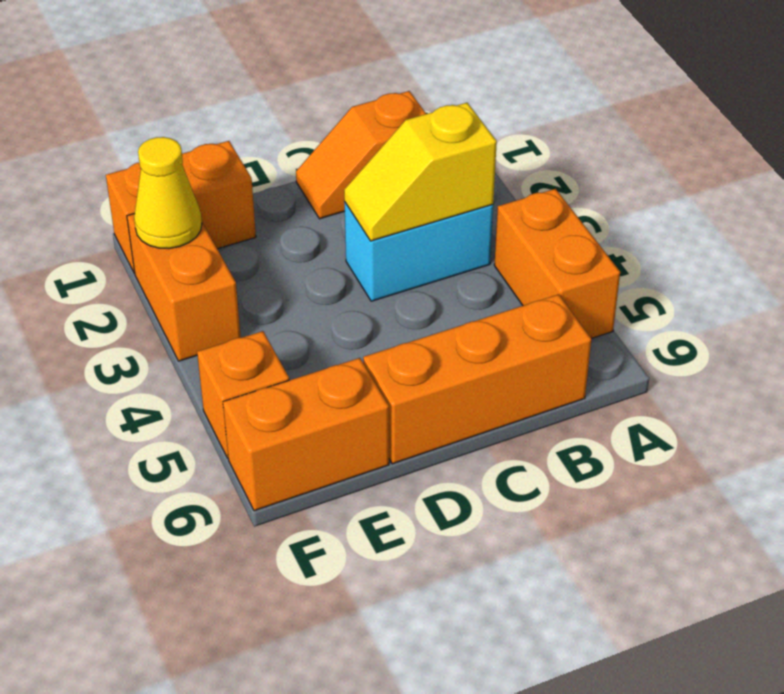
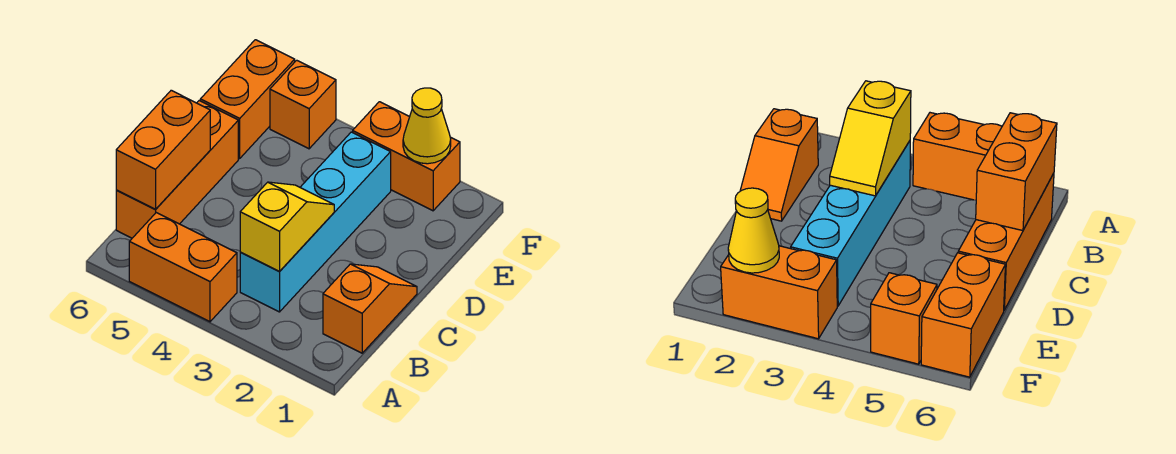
cyan 1x2 brick [344,202,493,301] -> cyan 1x4 brick [240,132,391,312]
orange 1x2 brick [106,141,256,273] -> orange 1x2 brick moved to [116,90,210,209]

